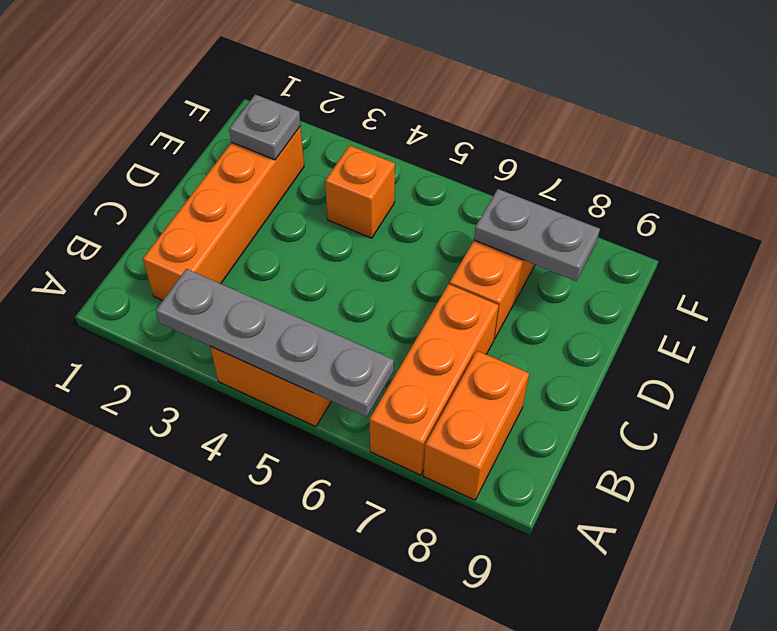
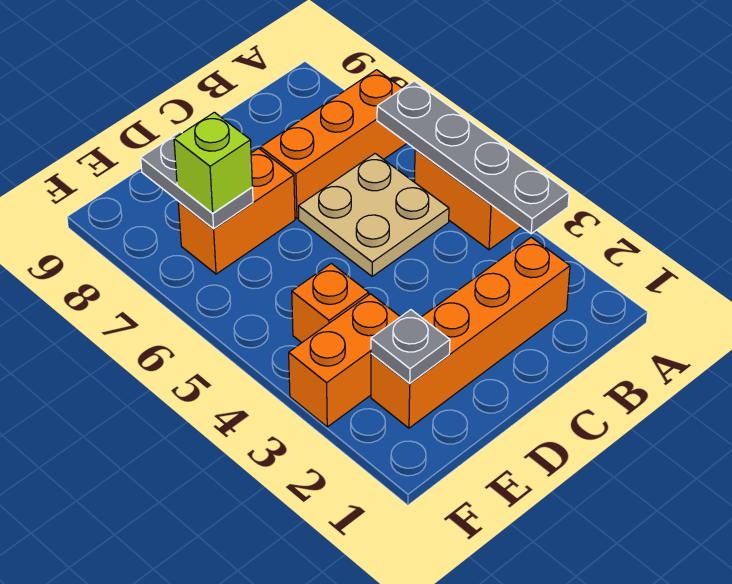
orange 1x2 brick [423,351,529,500] -> orange 1x2 brick moved to [289,294,400,427]
none -> tan 2x2 plate [298,154,449,276]
none -> lime 1x1 brick [174,112,252,213]

